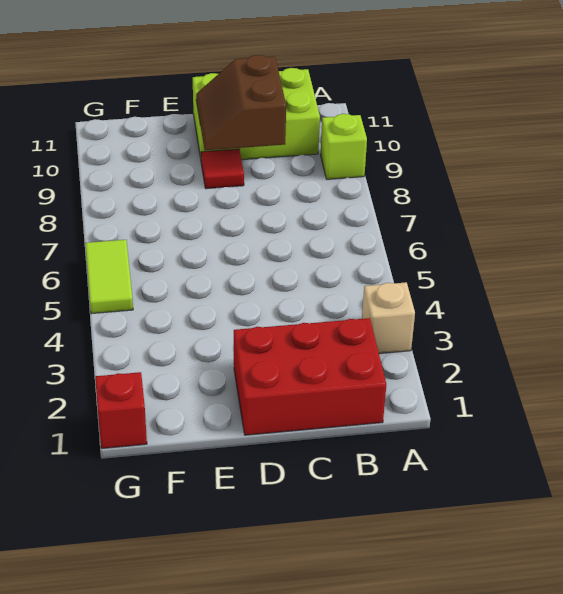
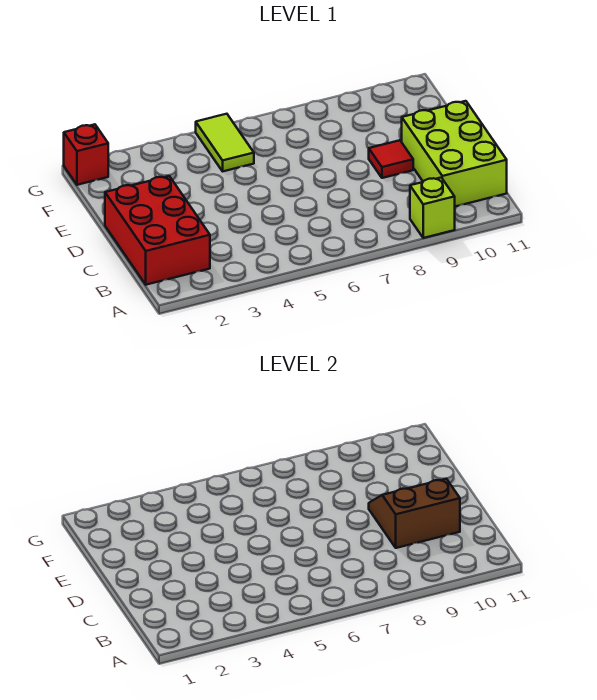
tan 1x1 brick [362,282,415,354] -> none
lime 1x2 tile [85,240,133,314] -> lime 1x2 tile turned to [196,114,254,171]

